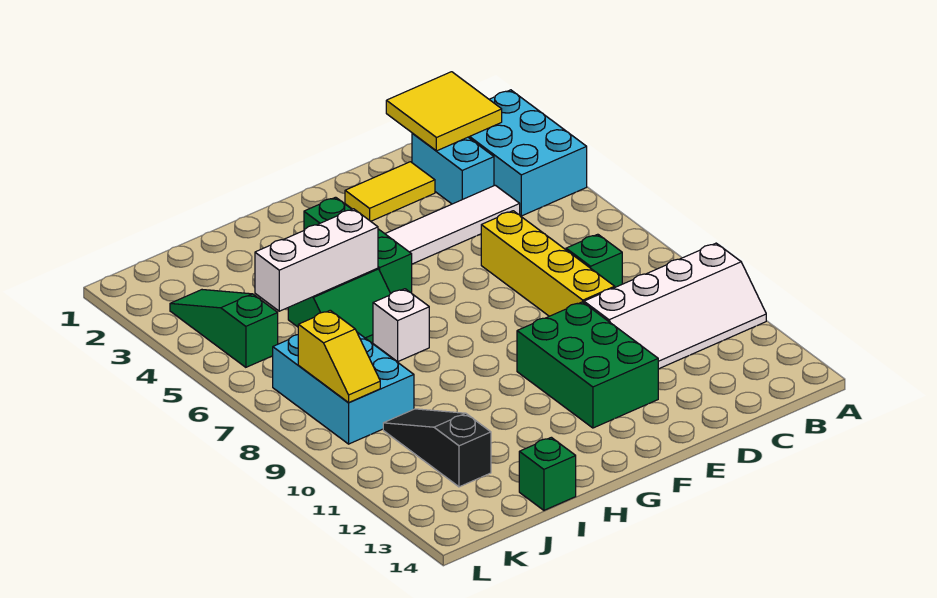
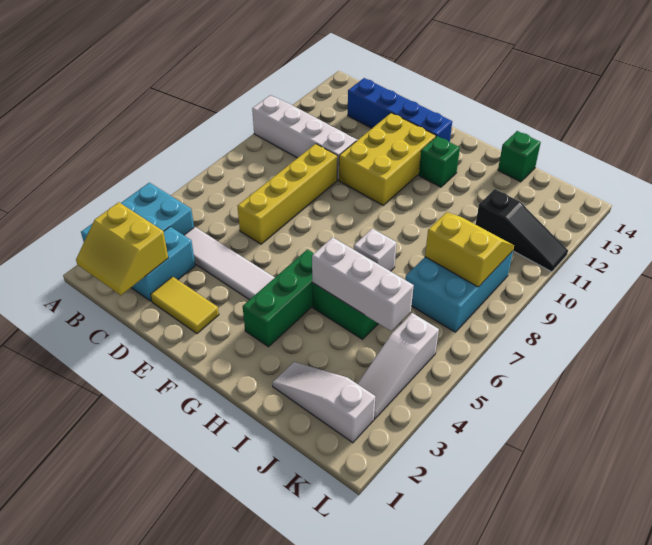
yellow 2x2 tile [386,72,502,151] -> yellow 2x2 slope [76,202,168,295]
green 1x1 brick [566,234,622,287] -> green 1x1 brick moved to [419,136,460,187]
none -> blue 1x4 brick [348,78,452,142]
green 2x3 brick [517,302,658,428] -> yellow 2x3 brick [339,113,436,205]
none -> white 1x3 slope [272,362,375,443]
black 1x3 slope [383,409,491,487] -> black 1x3 slope turned to [476,189,568,272]
green 1x3 slope [170,290,278,367] -> white 1x3 slope [358,313,439,419]
yellow 1x2 slope [298,310,380,402] -> yellow 2x2 slope [425,212,514,287]

